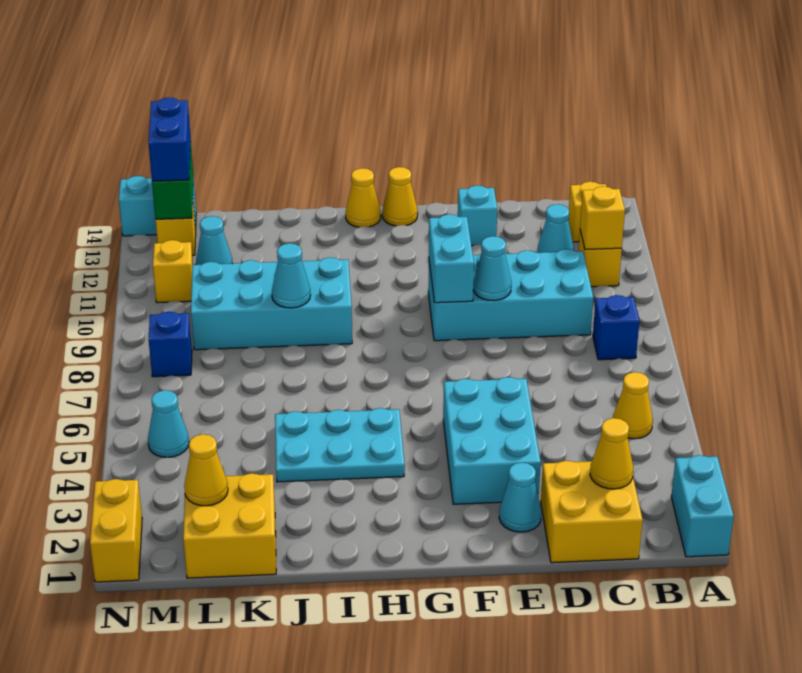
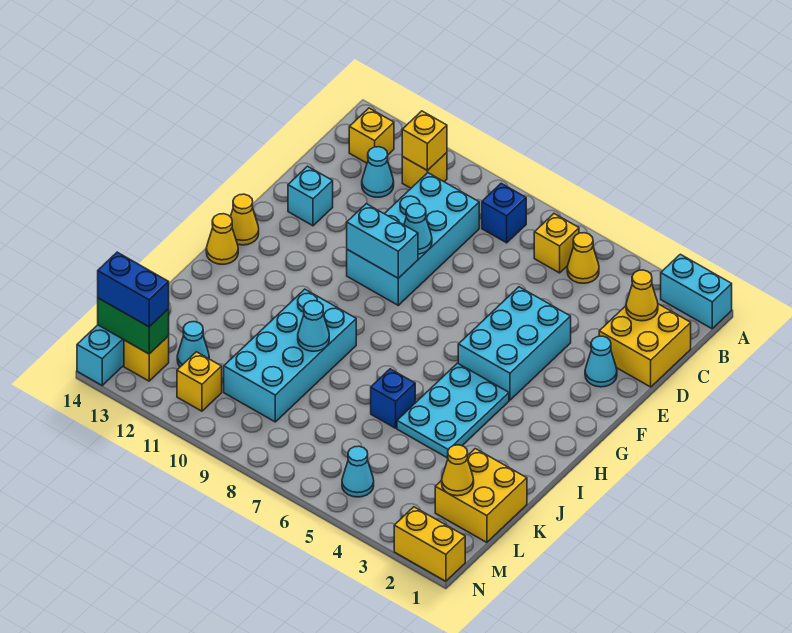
none -> yellow 1x1 brick [534,214,579,273]
cyan 2x3 brick [443,377,541,504] -> cyan 2x3 brick turned to [458,287,571,400]
blue 1x1 brick [149,312,192,377] -> blue 1x1 brick moved to [371,369,415,428]

